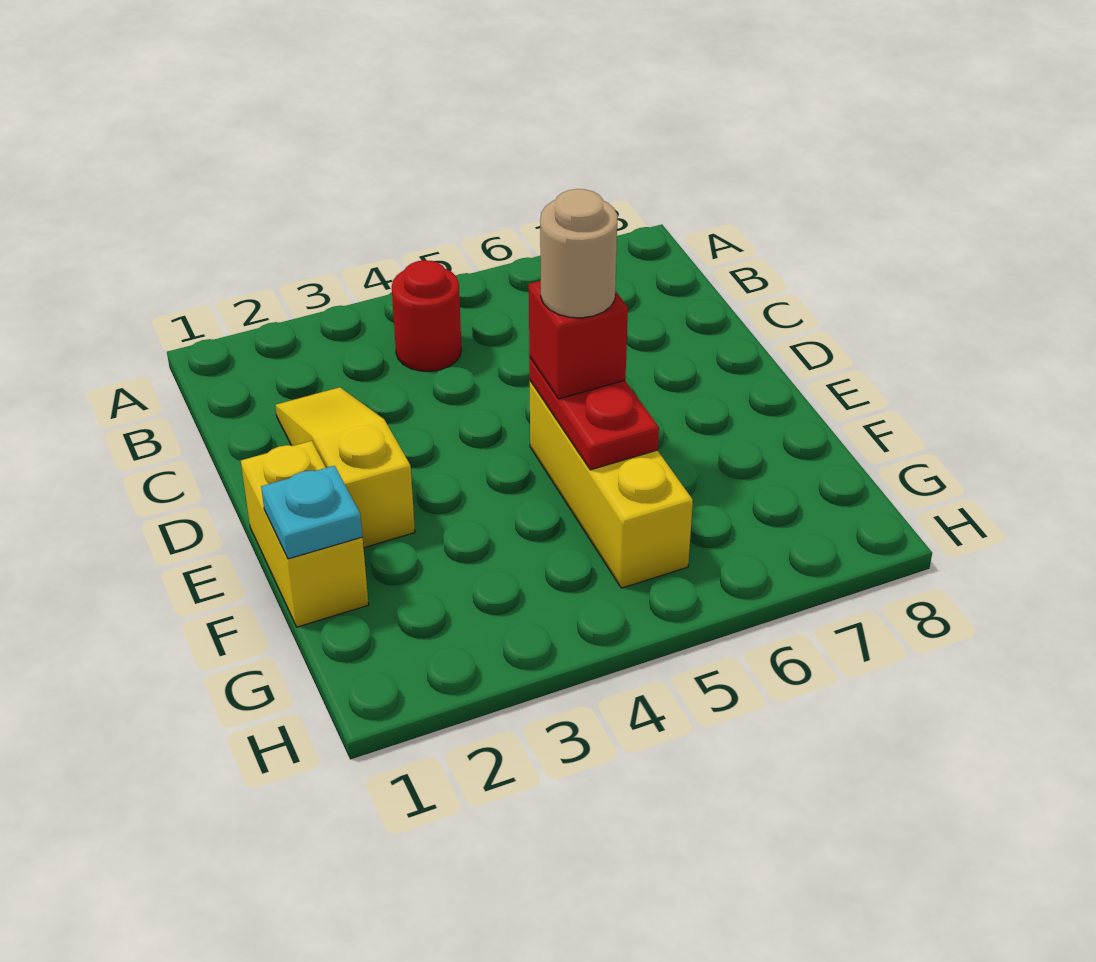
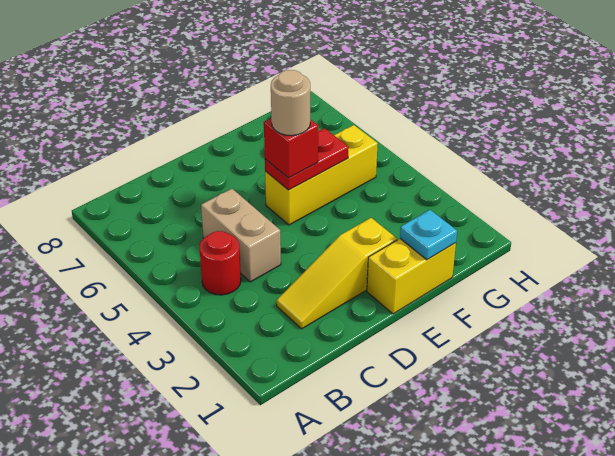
none -> tan 1x2 brick [201,189,281,282]

